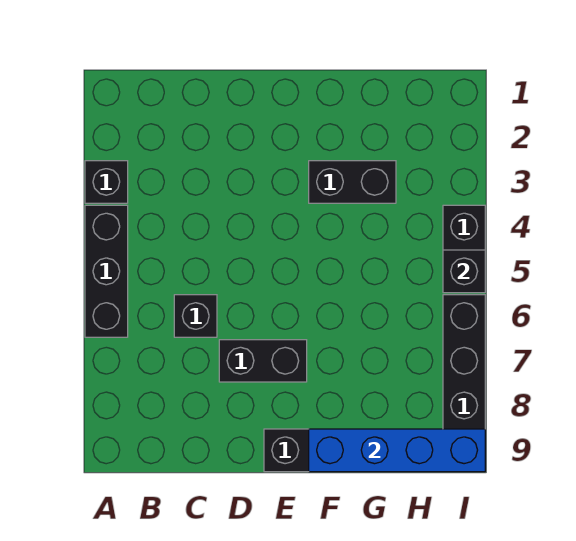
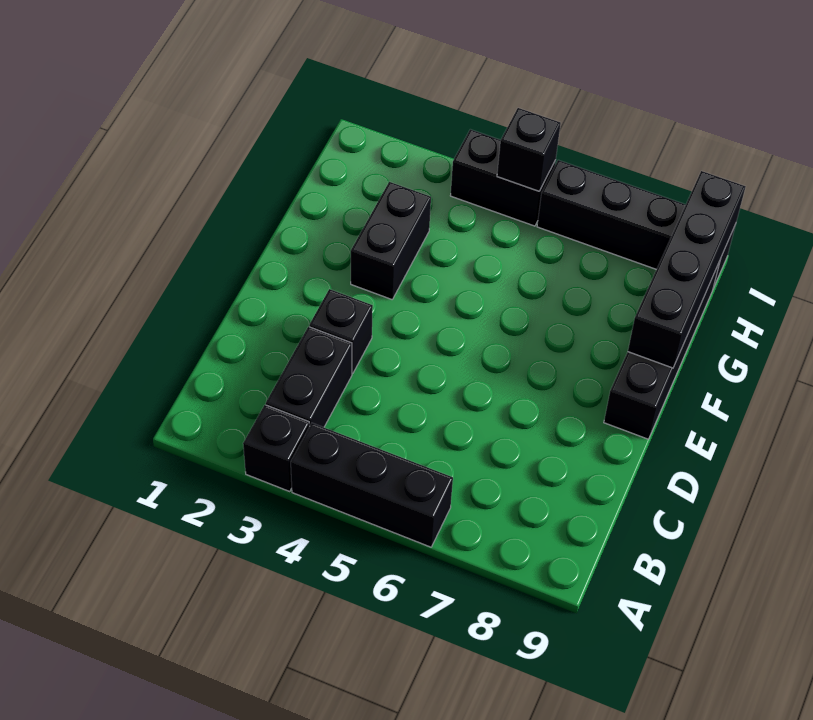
black 1x1 brick [174,295,217,337] -> black 1x1 brick moved to [309,289,373,374]
black 1x2 brick [219,340,307,382] -> black 1x2 brick moved to [266,327,352,427]
blue 1x4 brick [309,429,485,472] -> black 1x4 brick [628,171,746,368]

